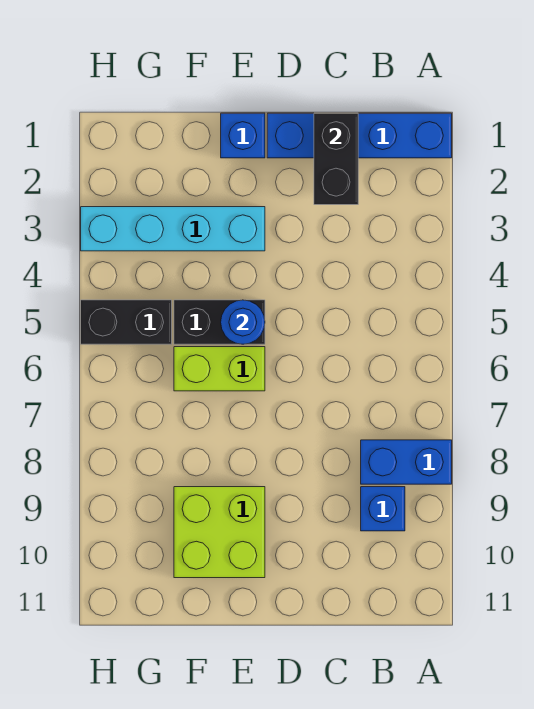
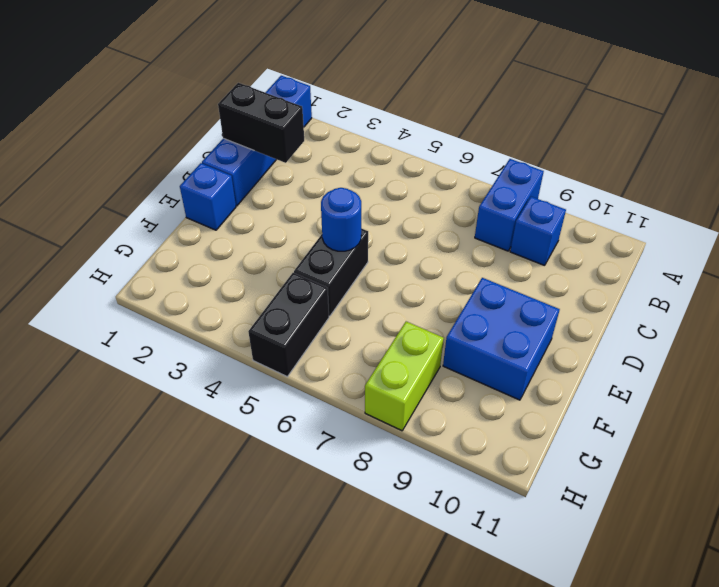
cyan 1x4 brick [81,207,265,251] -> none
lime 1x2 brick [174,347,265,391] -> lime 1x2 brick moved to [365,322,444,431]
lime 2x2 brick [174,487,265,578] -> blue 2x2 brick [443,278,560,400]

